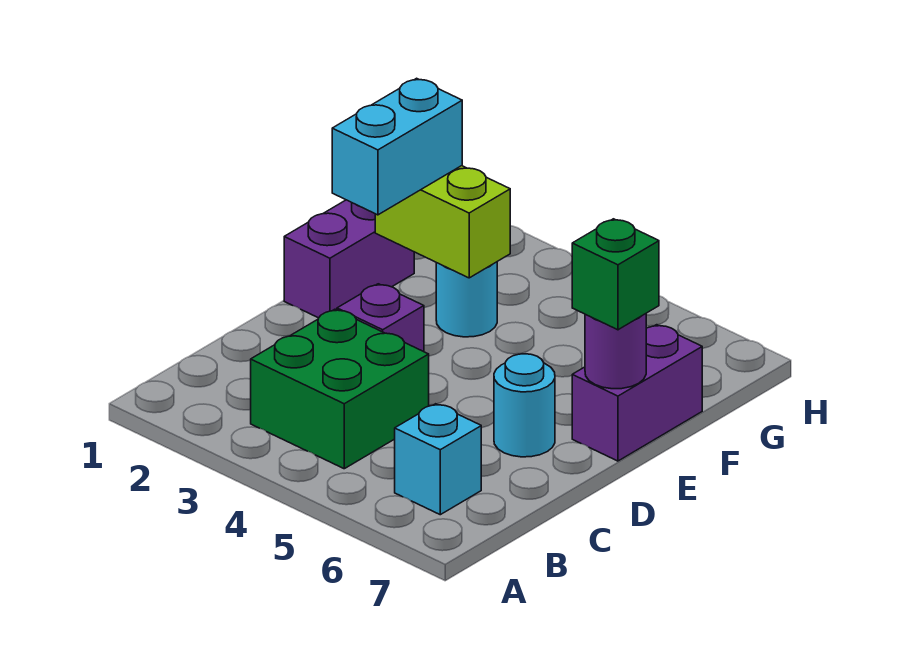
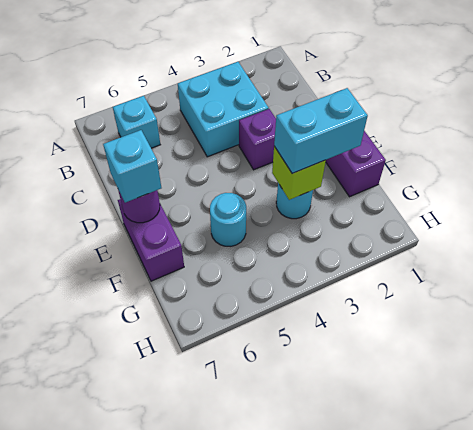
green 2x2 brick [251,309,429,469] -> cyan 2x2 brick [178,62,269,157]
cyan 1x1 round brick [494,354,555,457] -> cyan 1x1 round brick moved to [210,193,246,246]
cyan 1x2 brick [332,78,462,215] -> cyan 1x2 brick turned to [274,88,368,174]
green 1x1 brick [572,219,659,330] -> cyan 1x1 brick [103,130,161,203]
lime 1x2 brick [375,166,510,278] -> lime 1x1 brick [272,146,326,200]

